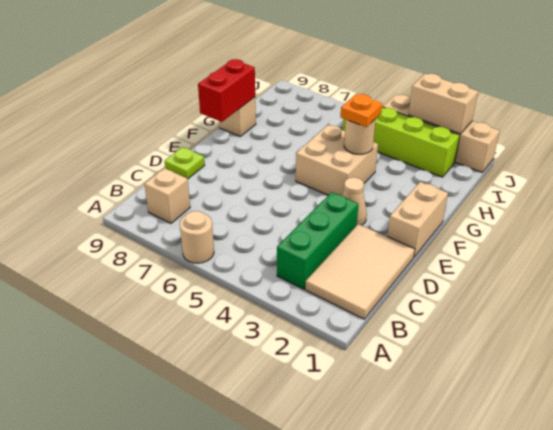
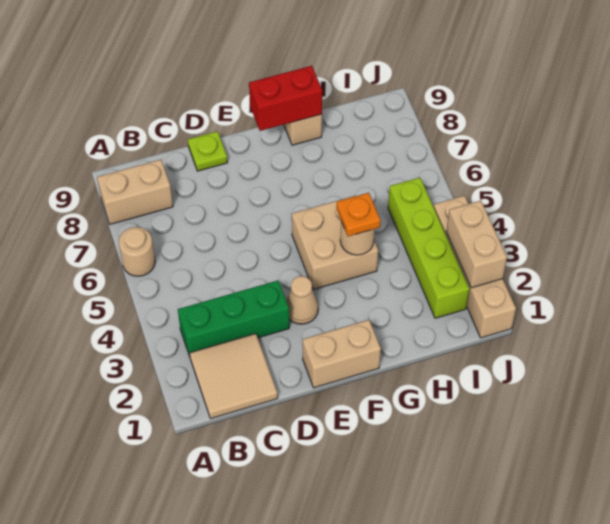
tan 2x3 tile [305,224,415,319] -> tan 2x2 tile [190,334,278,419]
tan 1x1 brick [145,168,190,223] -> tan 1x2 brick [97,160,173,224]

